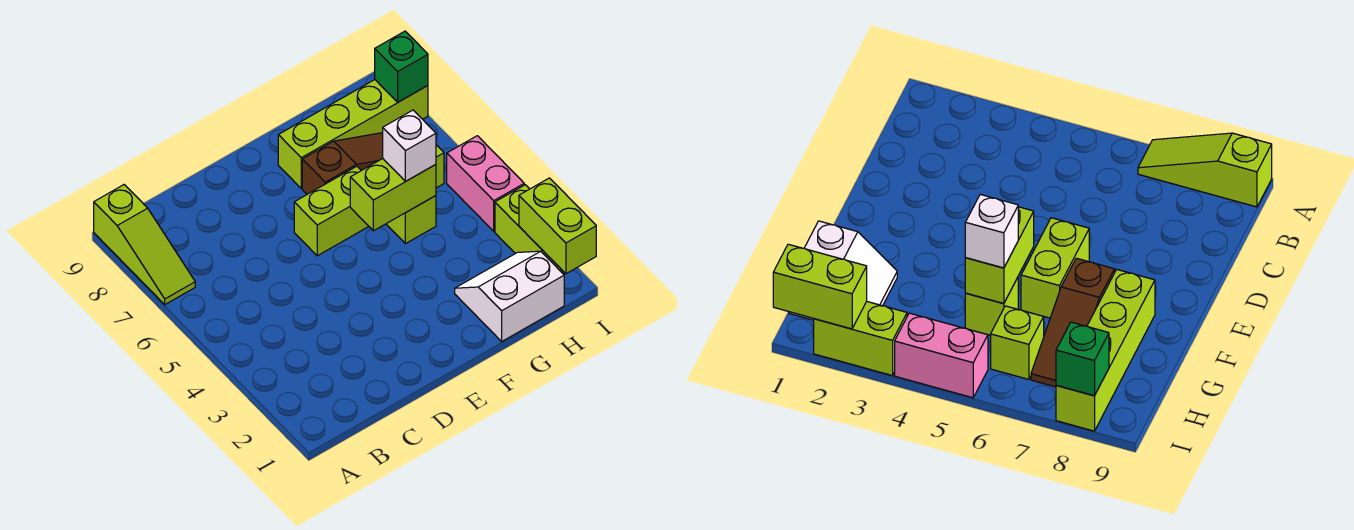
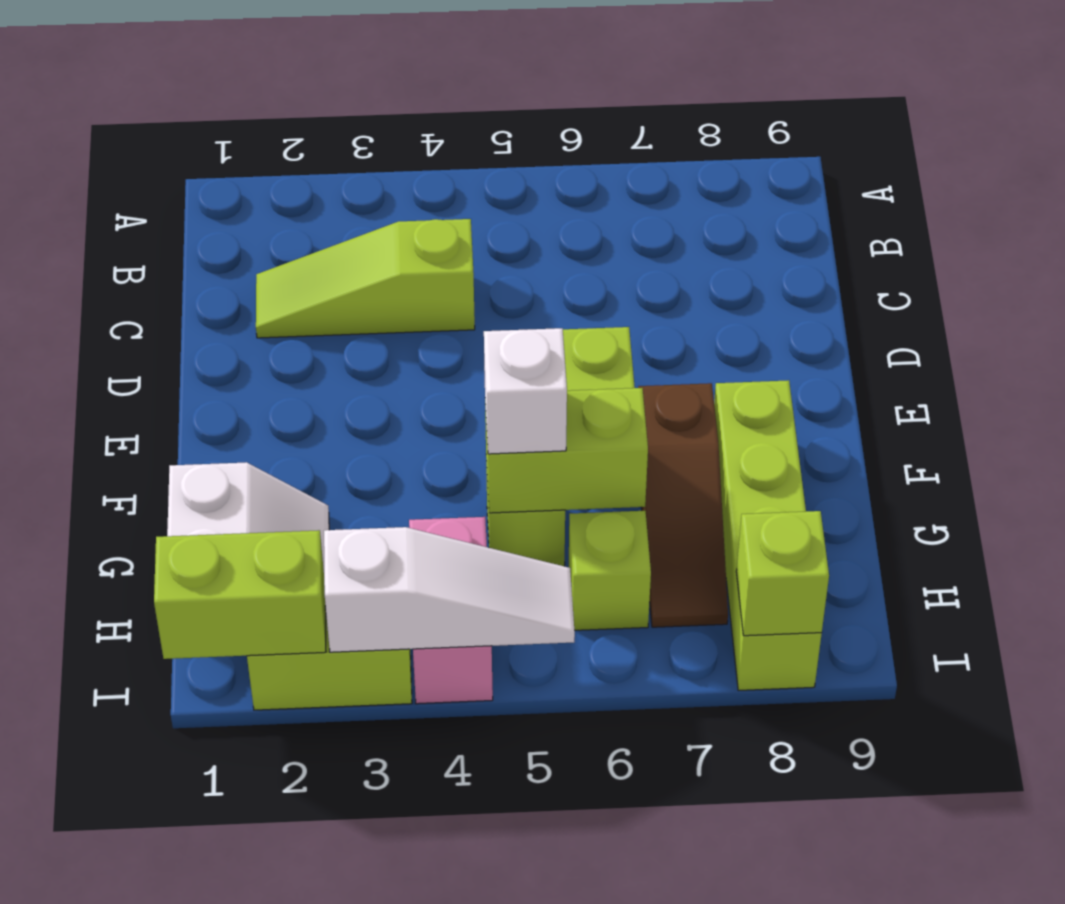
lime 1x3 slope [94,185,195,304] -> lime 1x3 slope moved to [256,219,475,338]
lime 1x2 brick [350,159,436,231] -> lime 1x2 brick turned to [485,388,648,513]
none -> white 1x3 slope [324,527,575,652]
pink 1x2 brick [447,136,524,231] -> pink 1x2 brick turned to [409,517,493,704]
green 1x1 brick [375,31,428,102] -> lime 1x1 brick [736,511,829,636]

